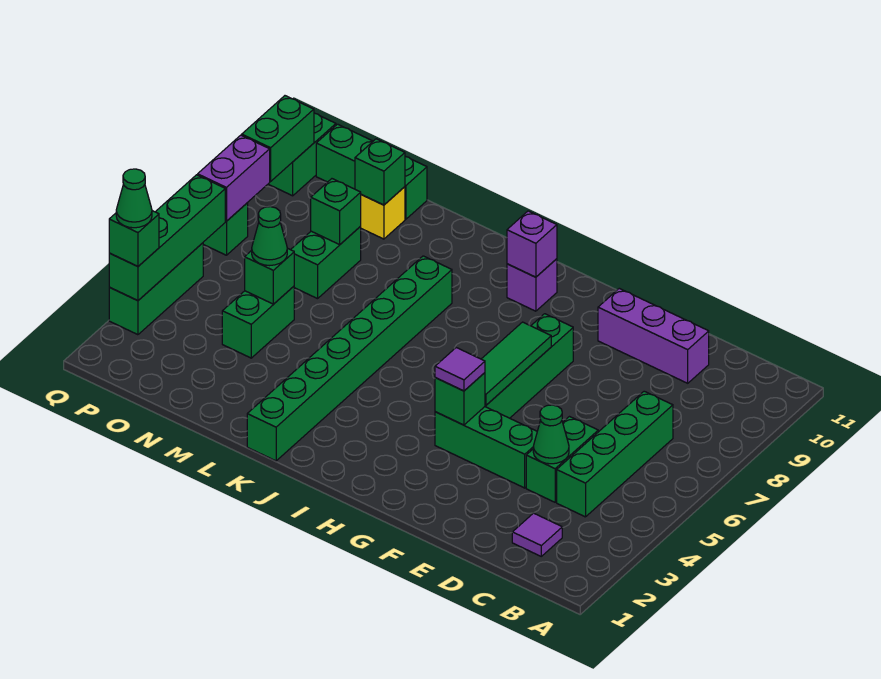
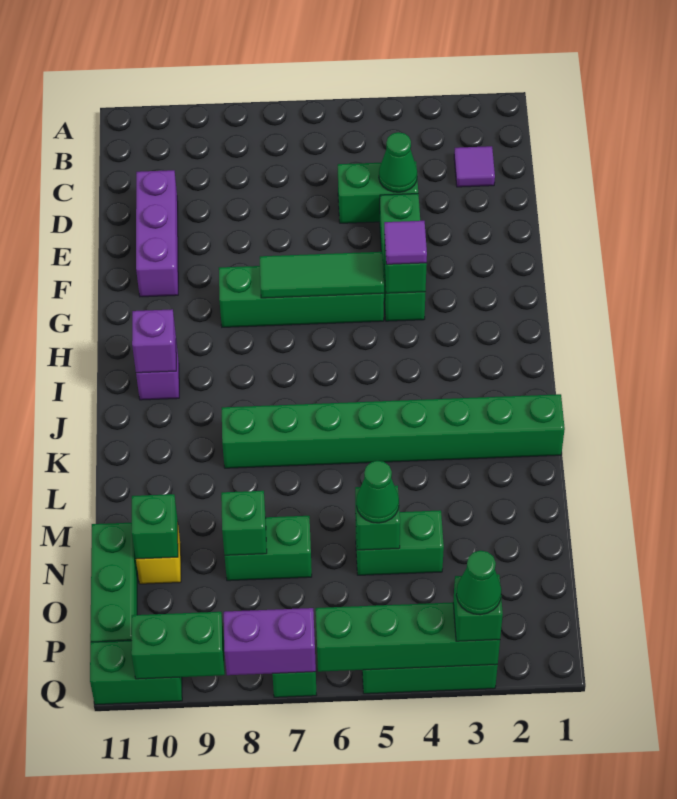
green 1x4 brick [557,391,673,517] -> none

